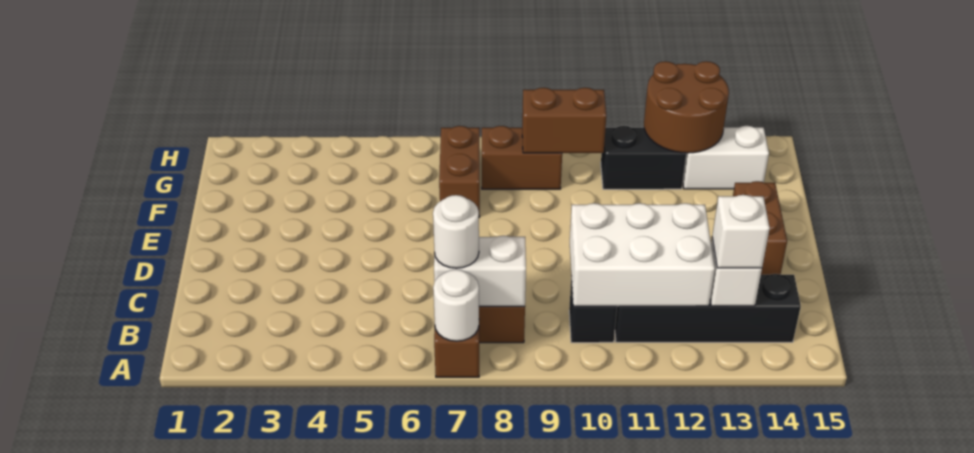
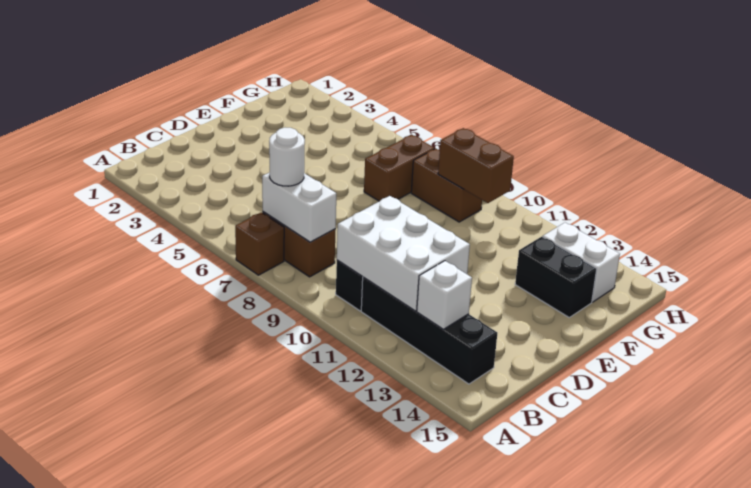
white 1x1 round brick [433,269,479,341] -> none
white 1x1 brick [712,195,770,268] -> none
brown 1x2 brick [733,181,787,275] -> none
black 1x2 brick [601,126,686,189] -> black 1x2 brick moved to [515,237,597,317]
brown 2x2 round brick [644,61,729,153] -> none

